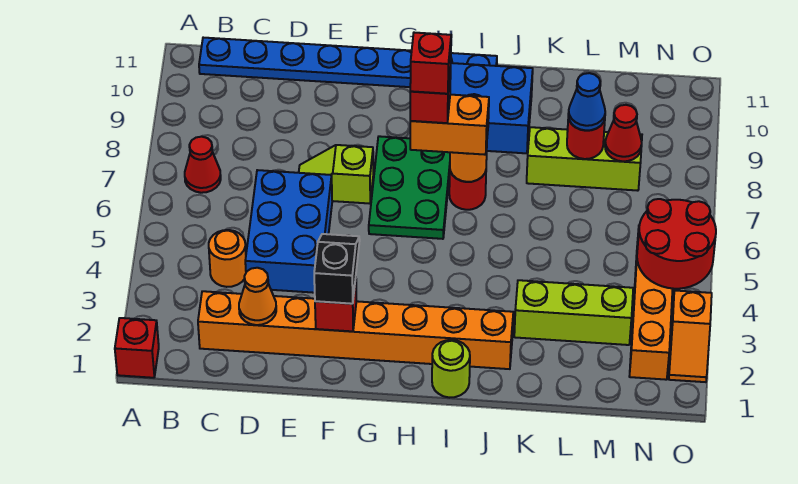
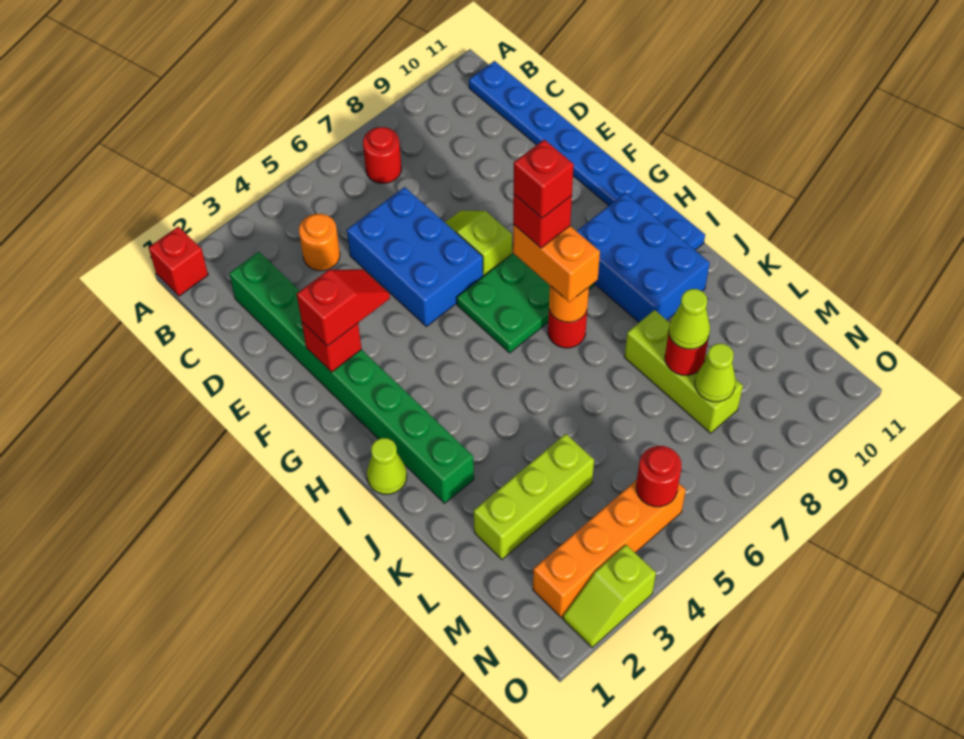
red 1x1 cone [185,137,221,193] -> red 1x1 round brick [363,127,401,183]
orange 1x8 brick [198,291,513,369] -> green 1x8 brick [229,252,474,503]
orange 1x1 cone [239,268,276,325] -> none
blue 2x3 brick [245,170,332,293] -> blue 2x3 brick turned to [347,187,483,327]
black 1x2 slope [314,234,360,304] -> red 1x2 slope [297,269,390,346]
lime 1x1 round brick [432,340,470,398] -> lime 1x1 cone [367,438,407,494]
lime 1x3 brick [514,280,633,345] -> lime 1x3 brick turned to [474,434,594,559]
blue 1x1 cone [568,73,605,130] -> lime 1x1 cone [669,289,710,349]
red 1x1 cone [605,105,642,161] -> lime 1x1 cone [695,343,736,402]
red 2x2 round brick [637,199,716,289] -> red 1x1 round brick [636,446,681,507]
orange 1x2 slope [669,291,712,382] -> lime 1x2 slope [563,545,656,648]

